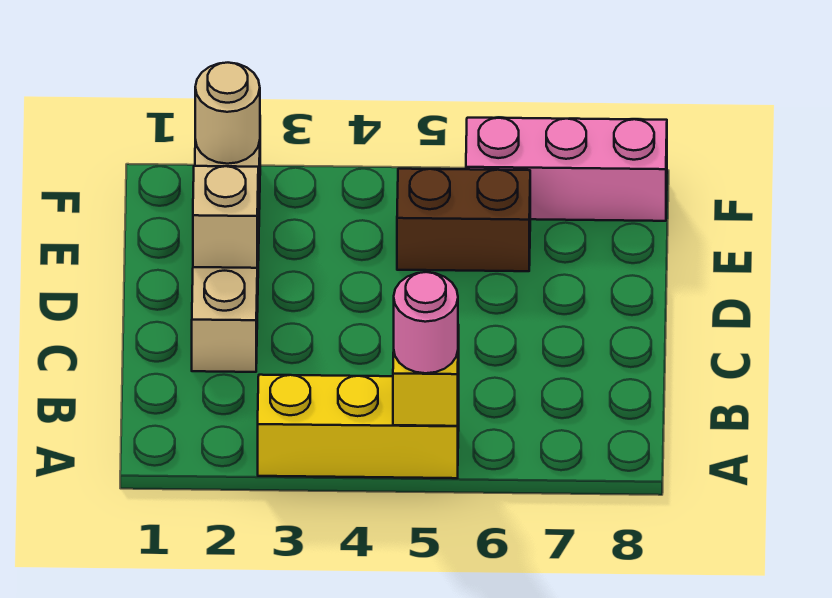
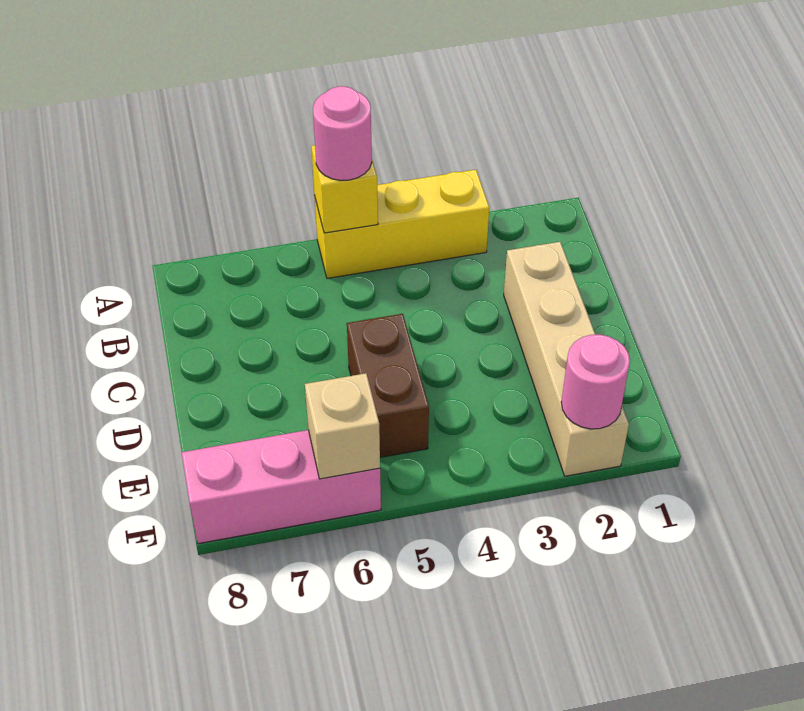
tan 1x1 brick [193,166,258,268] -> tan 1x1 brick moved to [305,373,380,479]
brown 1x2 brick [397,169,530,271] -> brown 1x2 brick turned to [347,314,429,457]
tan 1x1 round brick [195,63,260,164] -> pink 1x1 round brick [561,335,630,429]

